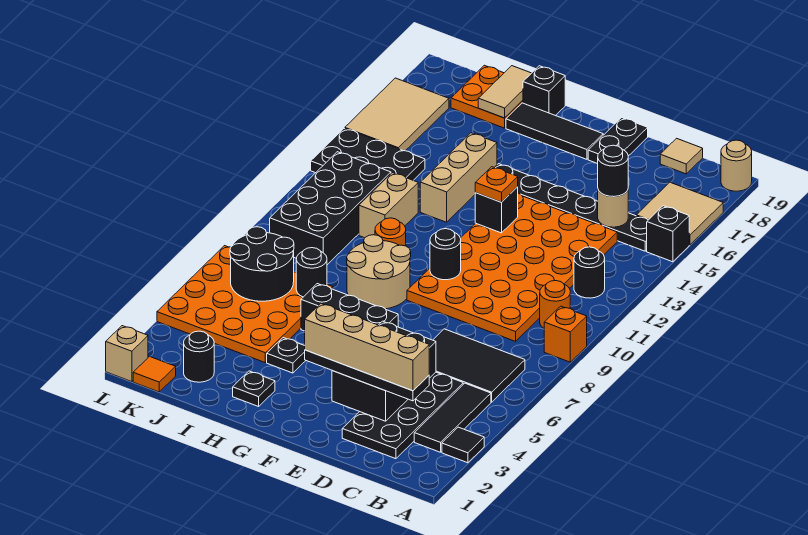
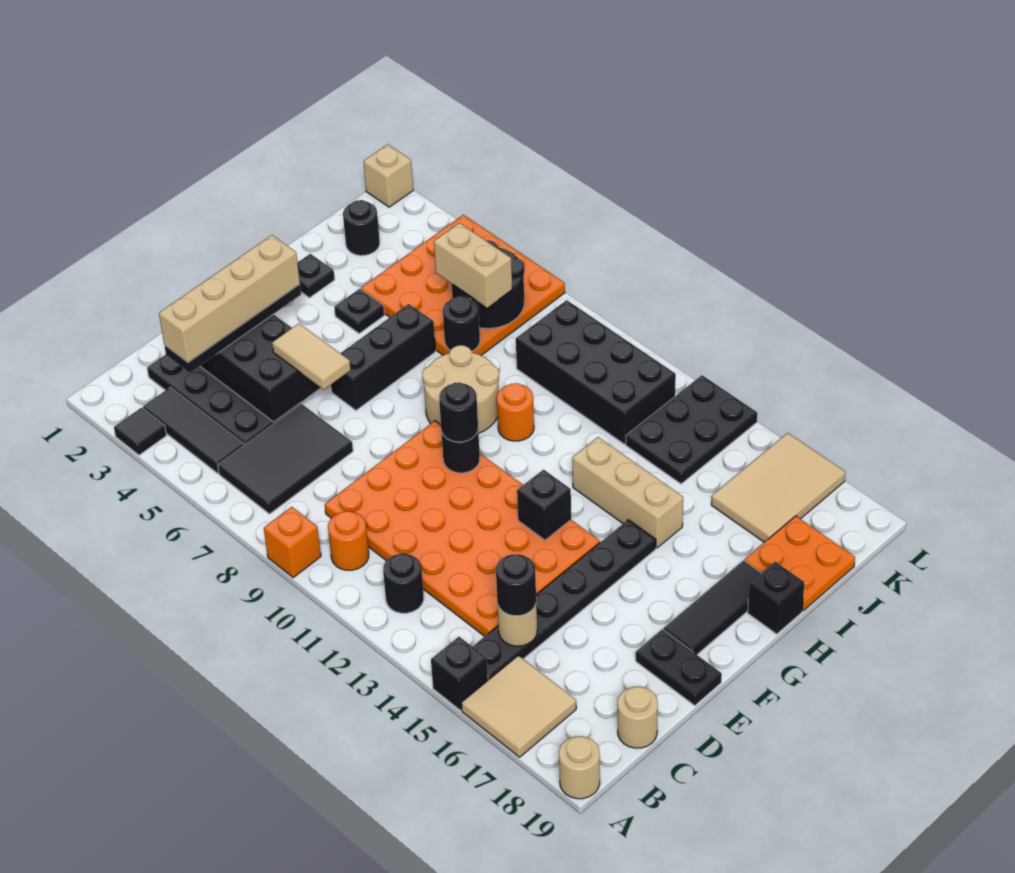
tan 1x1 tile [660,138,703,174] -> tan 1x1 round brick [618,686,658,748]
none -> black 1x1 round brick [439,383,478,442]
orange 1x1 plate [475,167,518,202] -> none
tan 1x2 brick [359,173,418,238] -> tan 1x2 brick moved to [434,223,512,308]
tan 1x2 tile [478,66,531,118] -> tan 1x2 tile moved to [272,323,351,390]
orange 1x1 tile [133,357,176,392] -> none
tan 2x3 tile [345,78,449,151] -> tan 2x3 tile turned to [711,433,845,542]

